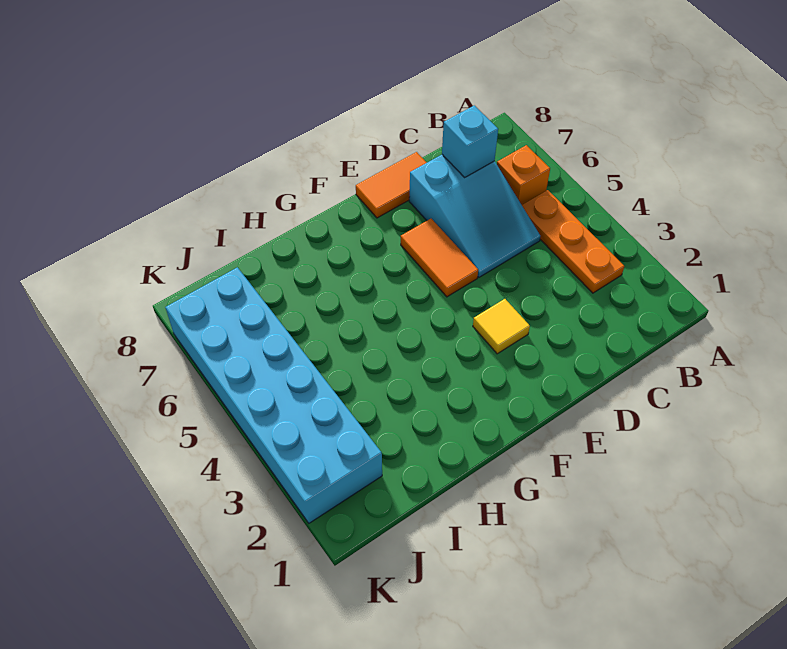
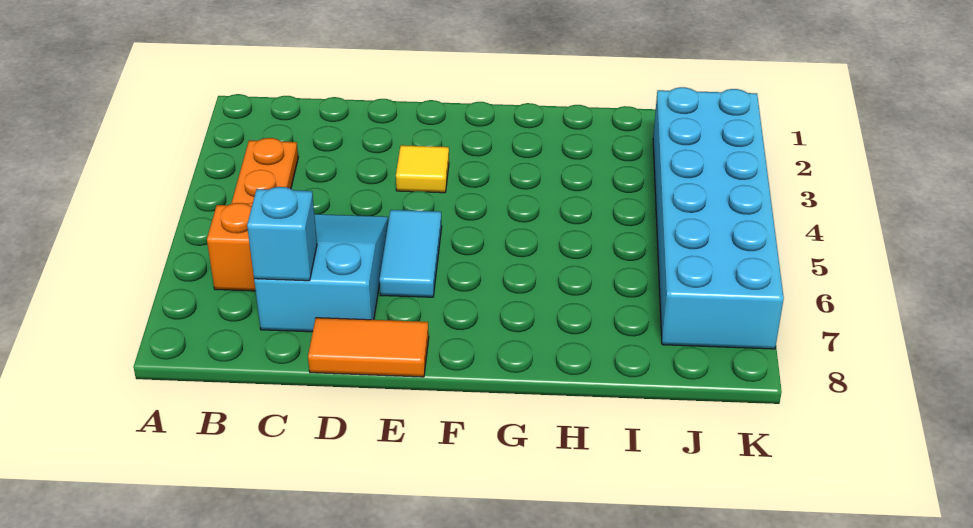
orange 1x2 tile [401,219,478,297] -> cyan 1x2 tile [379,210,442,297]

